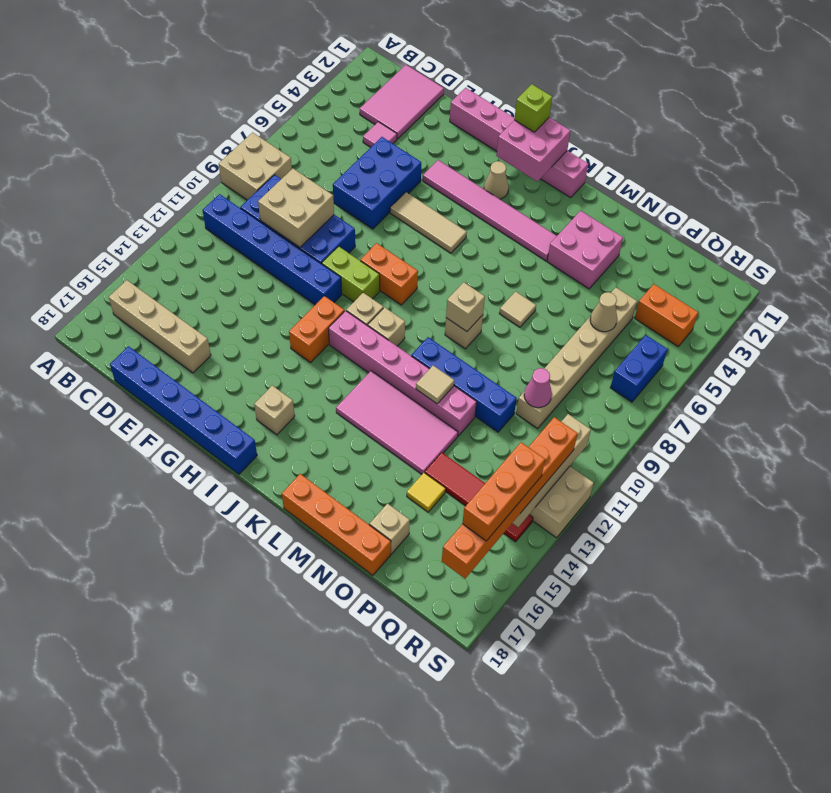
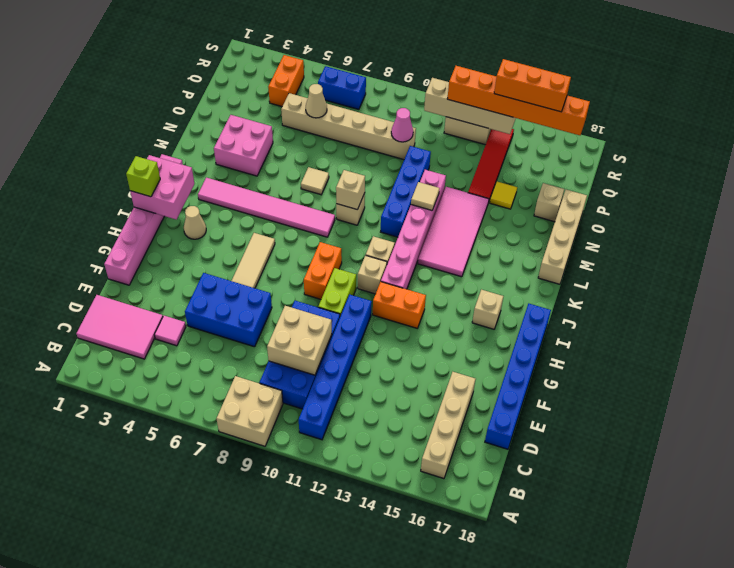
pink 1x6 tile [423,160,557,261] -> pink 1x6 tile turned to [198,178,335,237]
orange 1x4 brick [282,474,391,575] -> tan 1x4 brick [538,190,587,284]

